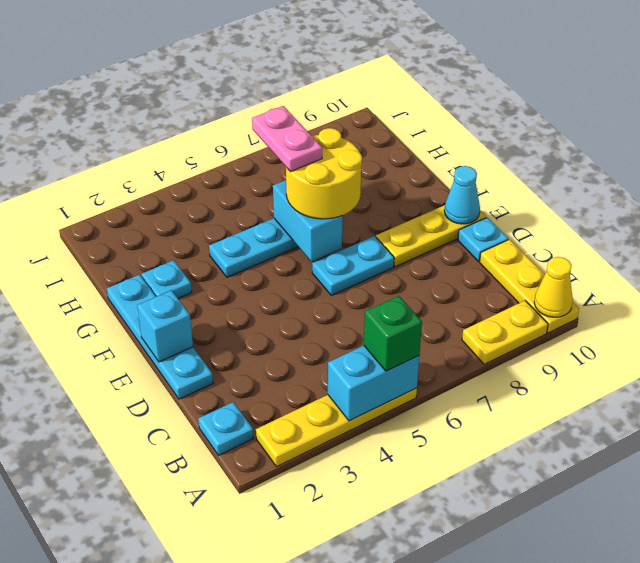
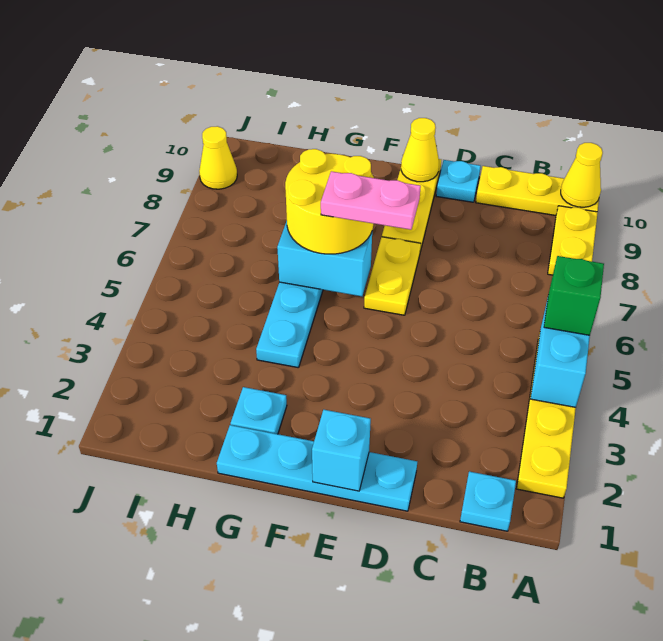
cyan 1x2 plate [312,236,394,295] -> yellow 1x2 plate [364,237,421,315]
cyan 1x1 cone [444,166,480,224] -> yellow 1x1 cone [401,118,439,182]
pink 1x2 plate [252,106,322,172] -> pink 1x2 plate moved to [321,171,421,230]
none -> yellow 1x1 cone [199,126,237,189]

